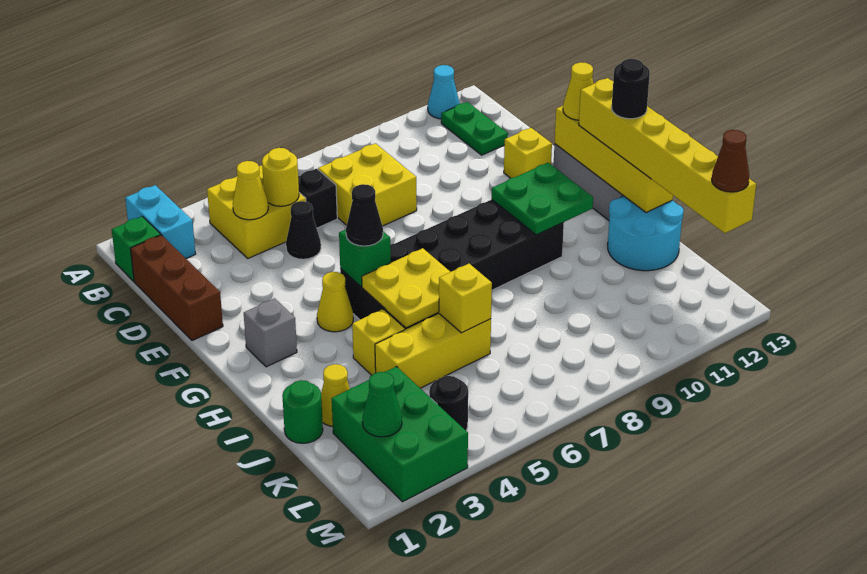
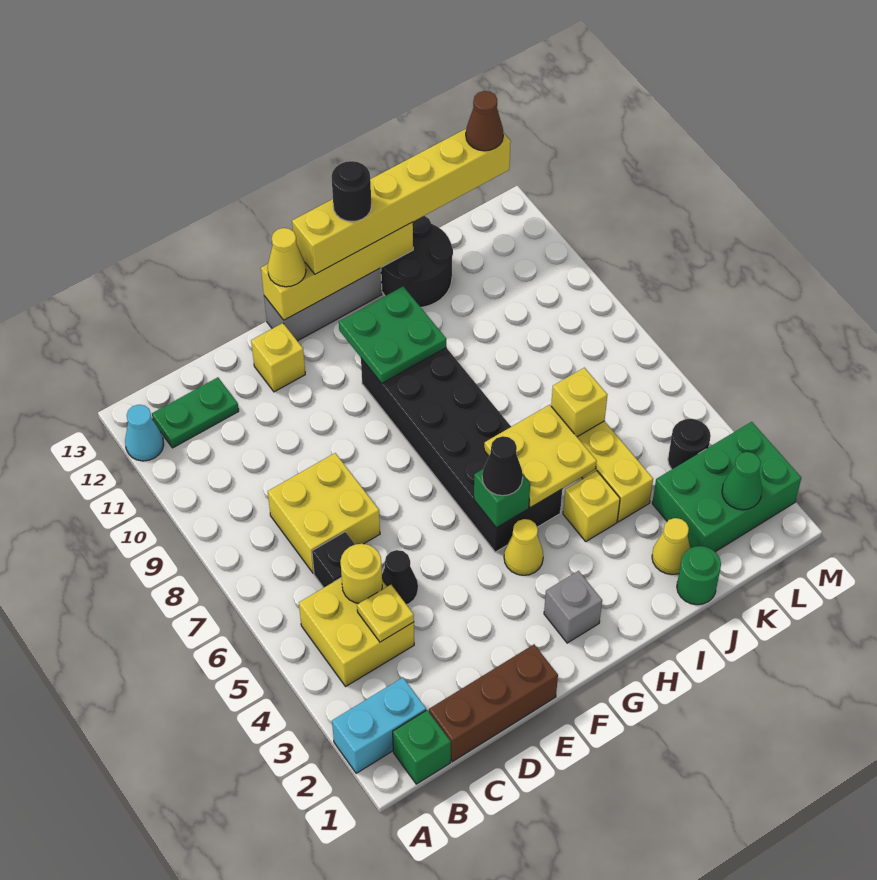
yellow 1x1 cone [233,161,268,220] -> yellow 1x1 plate [357,585,414,642]
cyan 2x2 round brick [608,196,684,271] -> black 2x2 round brick [381,216,453,307]

